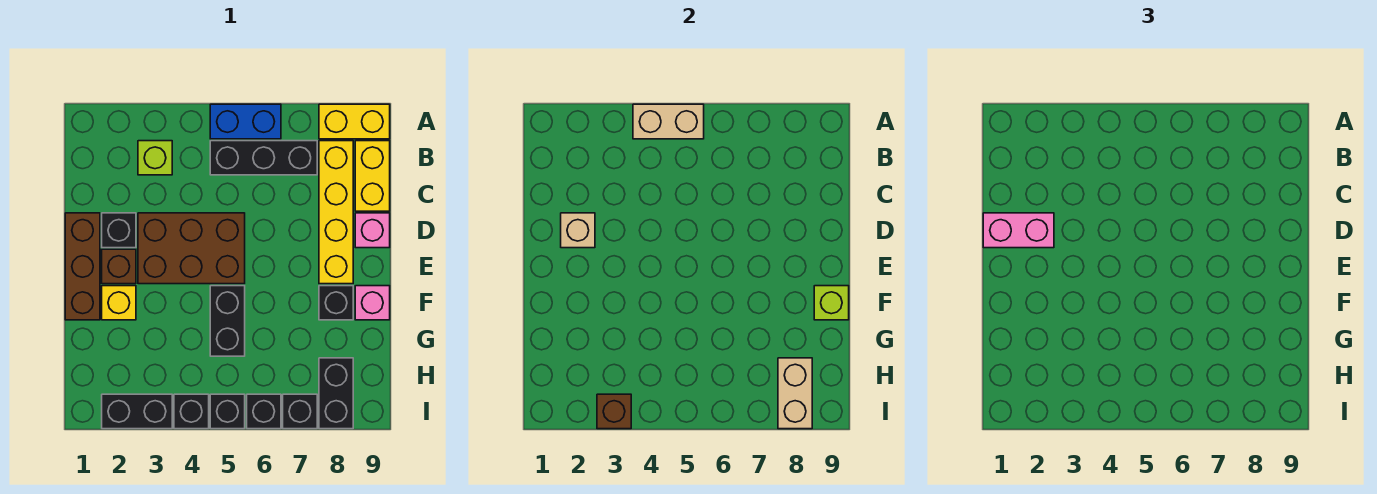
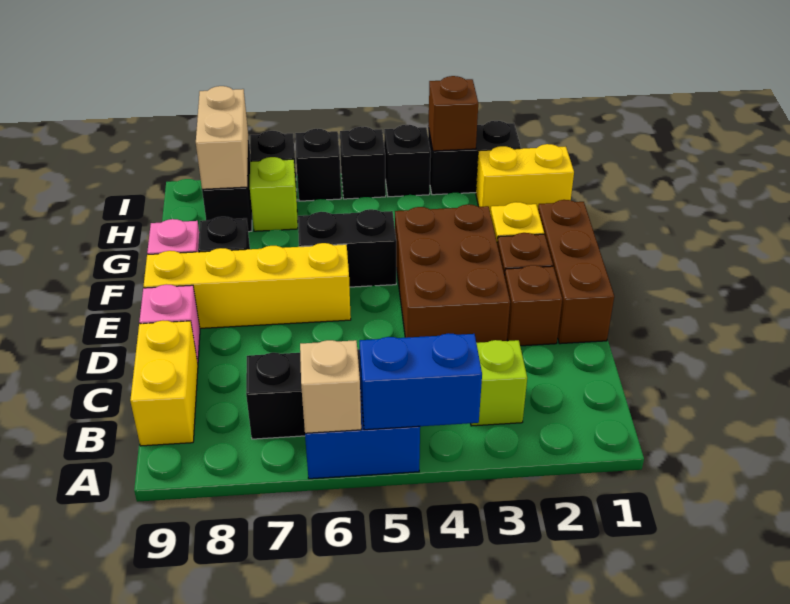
tan 1x2 brick [633,104,704,139] -> blue 1x2 brick [360,333,482,430]
yellow 1x2 brick [319,104,390,139] -> yellow 1x2 brick moved to [476,144,574,213]
yellow 1x4 brick [319,141,353,284] -> yellow 1x4 brick turned to [144,243,351,328]
pink 1x2 brick [983,213,1054,248] -> none
black 1x1 brick [102,213,136,248] -> brown 1x1 brick [505,265,562,346]
tan 1x1 brick [561,213,595,248] -> tan 1x1 brick moved to [300,340,361,433]
brown 2x3 brick [138,213,245,284] -> brown 2x3 brick turned to [395,205,510,343]
black 1x2 brick [210,286,245,356] -> black 1x2 brick turned to [298,209,396,287]
lime 1x1 brick [814,286,849,320] -> lime 1x1 brick moved to [250,157,298,231]

